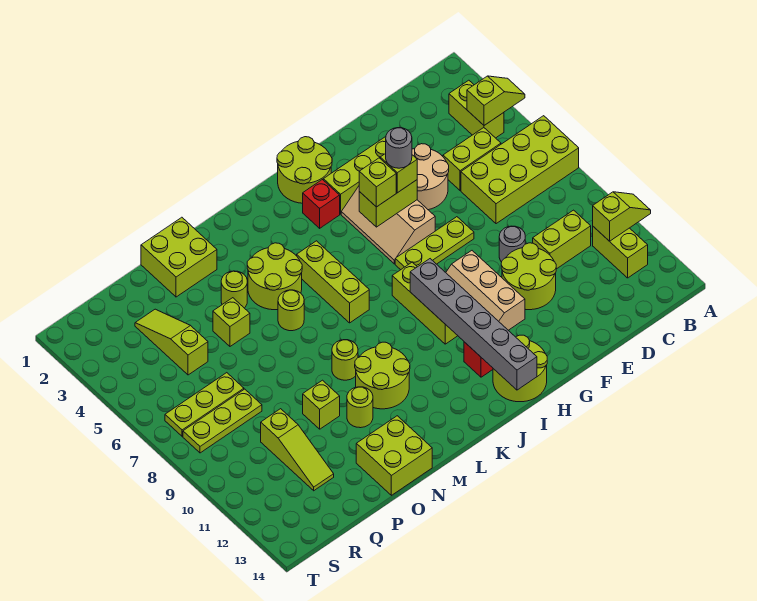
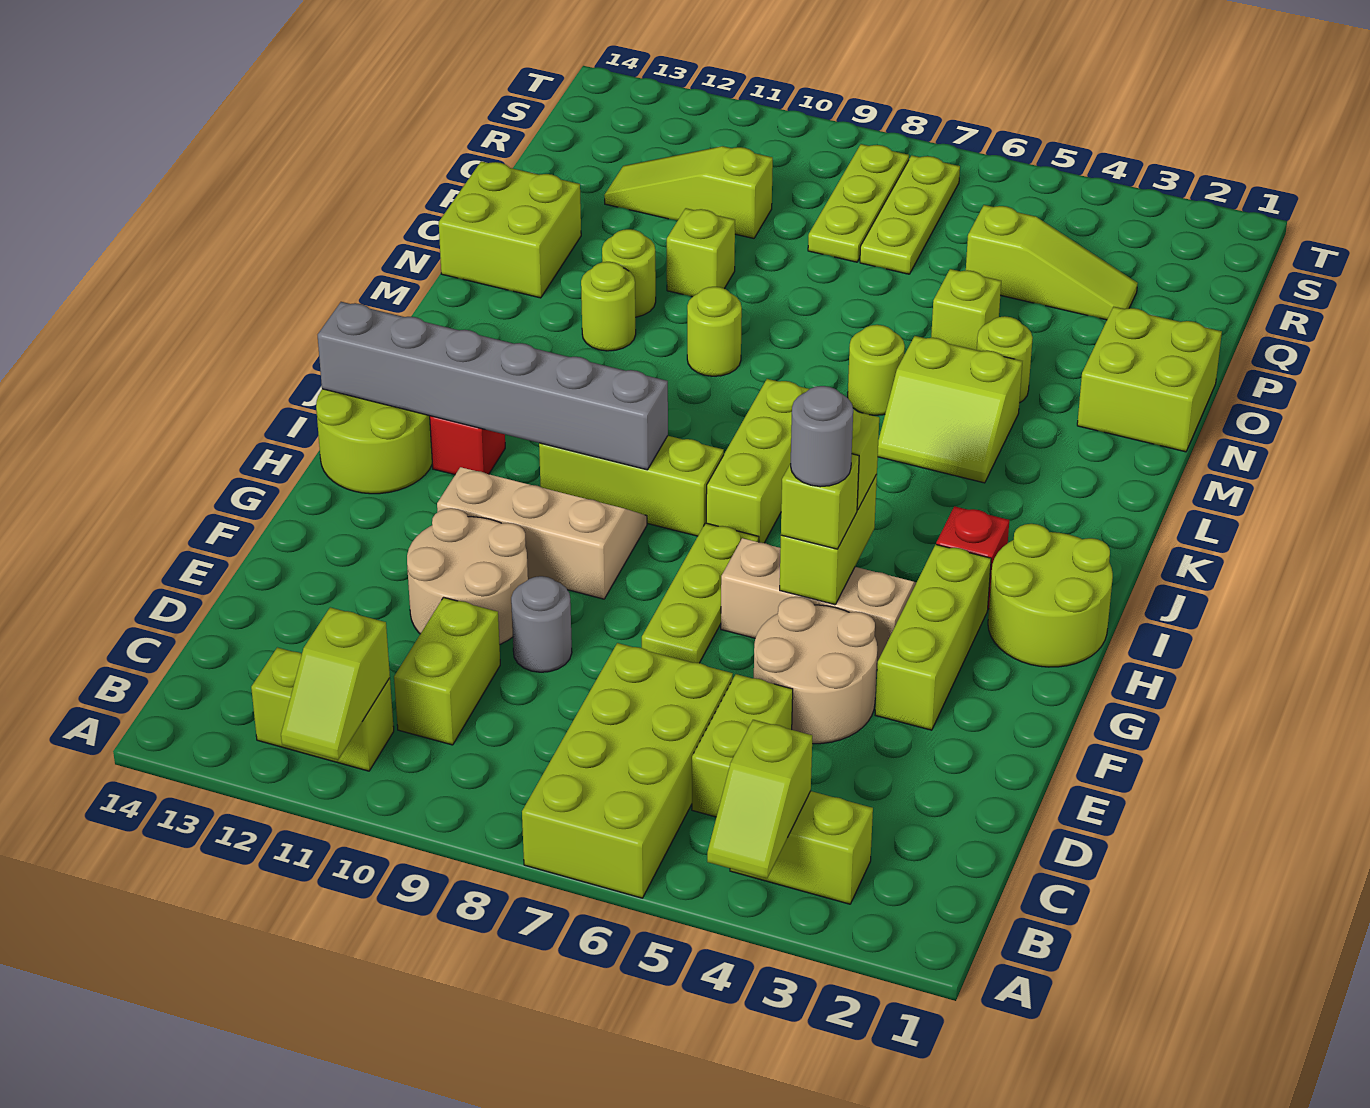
lime 2x2 round brick [501,243,556,310] -> tan 2x2 round brick [407,508,528,644]
lime 1x3 brick [297,241,369,323] -> lime 1x3 brick turned to [706,379,809,543]
lime 2x2 round brick [247,243,302,310] -> lime 2x2 slope [878,336,1022,483]
lime 2x2 round brick [355,342,410,409] -> lime 1x1 round brick [581,262,636,351]

